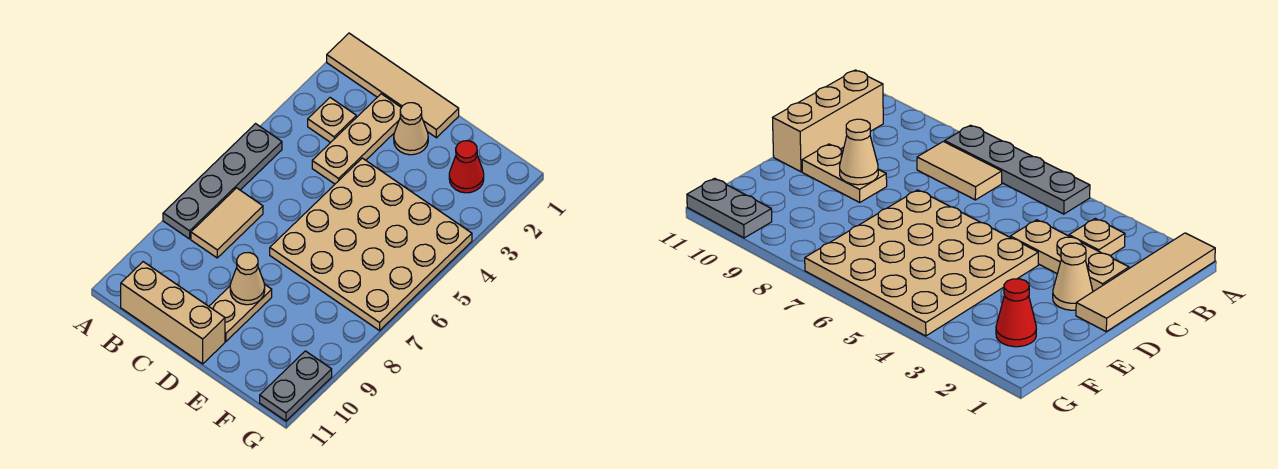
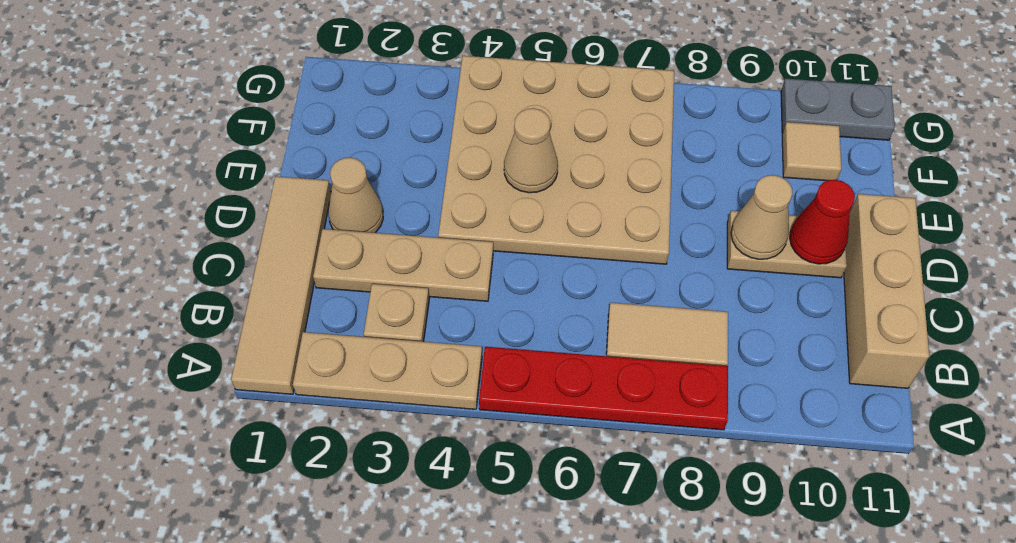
none -> tan 1x3 plate [293,332,482,409]
grey 1x4 plate [163,124,282,239] -> red 1x4 plate [479,347,728,430]
none -> tan 1x1 cone [504,108,558,193]
red 1x1 cone [449,141,484,193] -> red 1x1 cone moved to [790,180,855,264]
none -> tan 1x1 tile [782,122,841,181]

